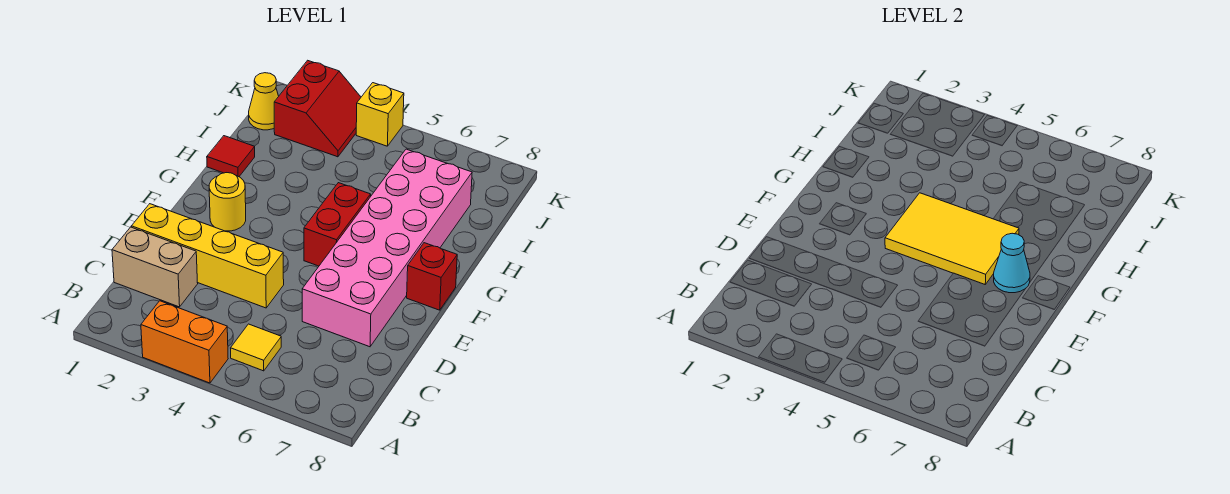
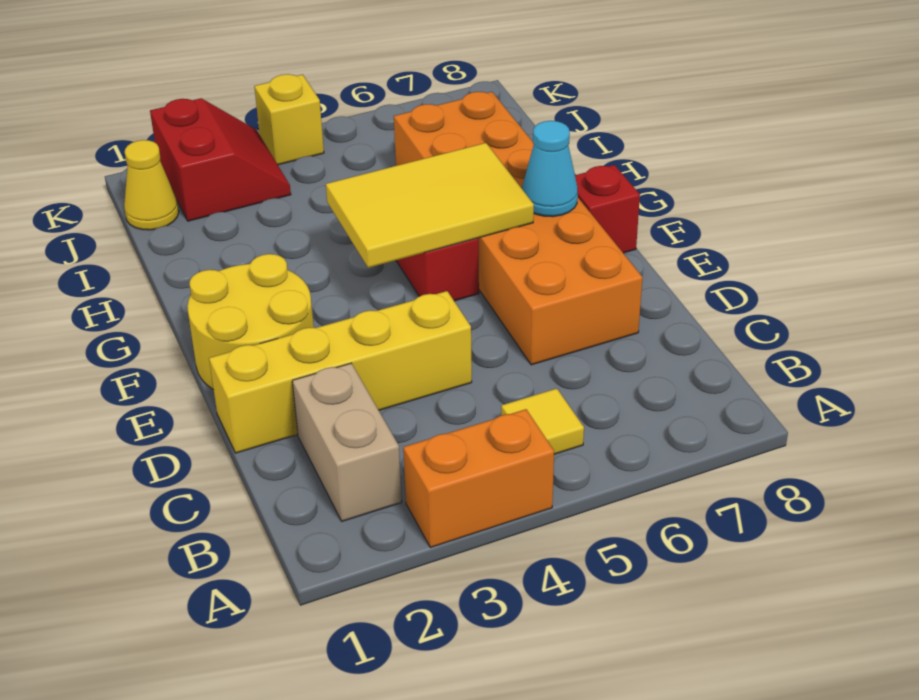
tan 1x2 brick [112,227,198,307] -> tan 1x2 brick turned to [292,363,402,521]
pink 2x6 brick [302,149,472,347] -> orange 2x6 brick [394,92,643,365]
yellow 1x1 round brick [209,173,246,231] -> yellow 2x2 round brick [187,254,314,390]
red 1x1 tile [207,136,255,177] -> none

